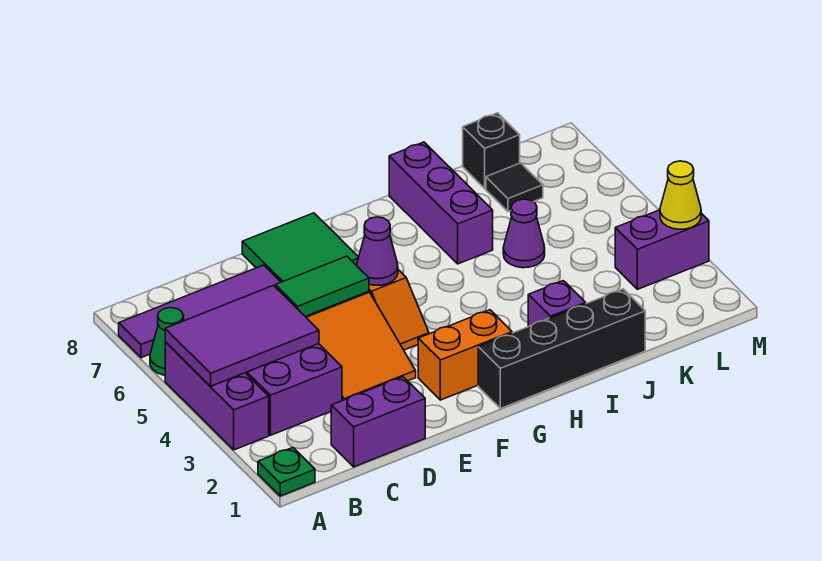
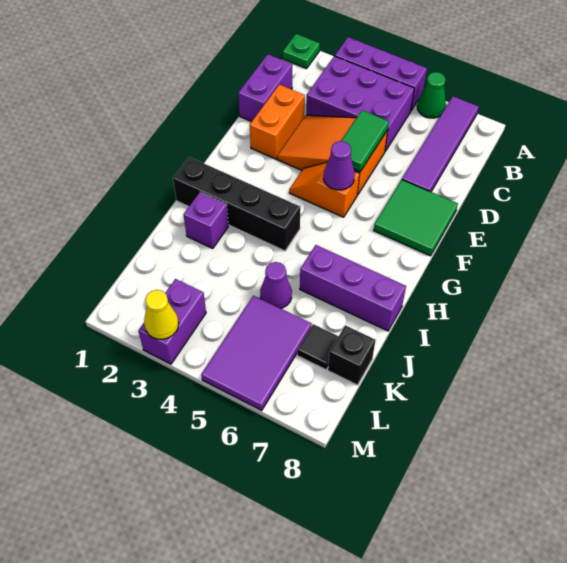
purple 2x3 tile [165,285,319,386] -> purple 2x3 tile moved to [201,296,312,410]
orange 1x2 brick [418,310,512,400] -> orange 1x2 brick moved to [250,84,305,159]
black 1x4 brick [478,289,645,409] -> black 1x4 brick turned to [173,157,300,251]

